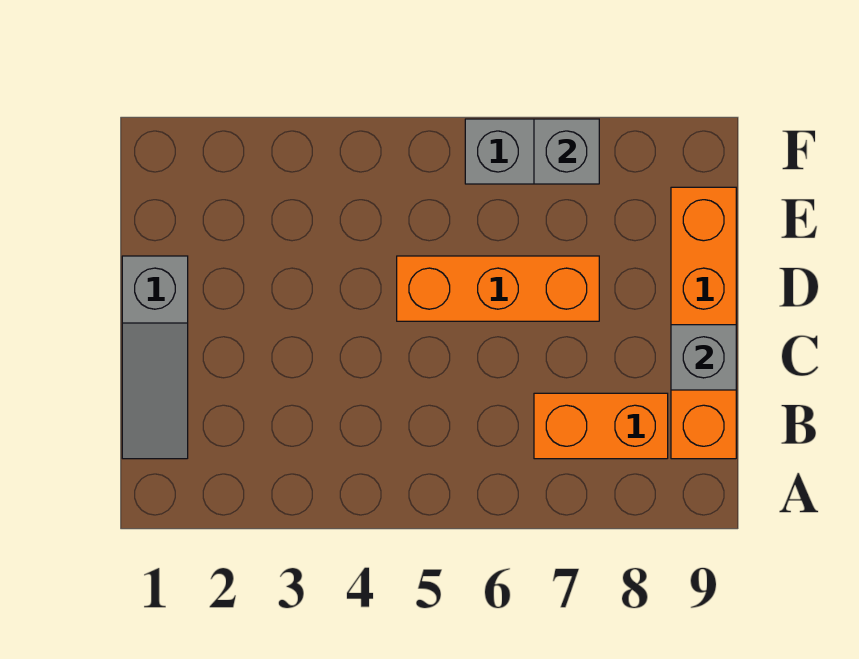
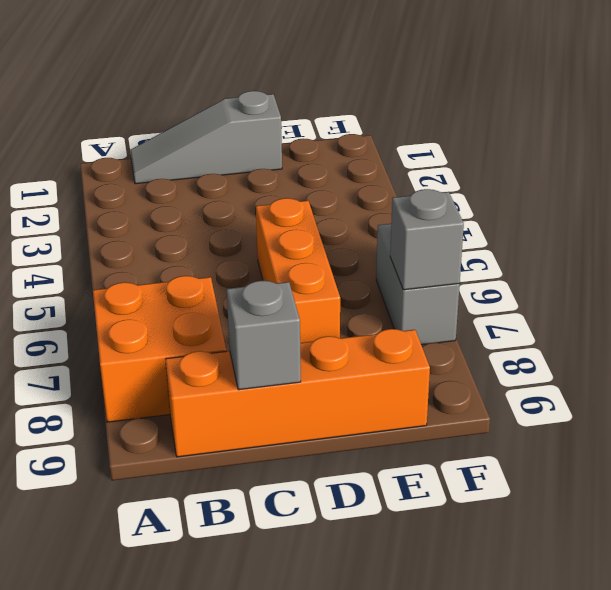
orange 1x2 brick [534,393,668,459] -> orange 2x2 brick [93,276,226,422]

